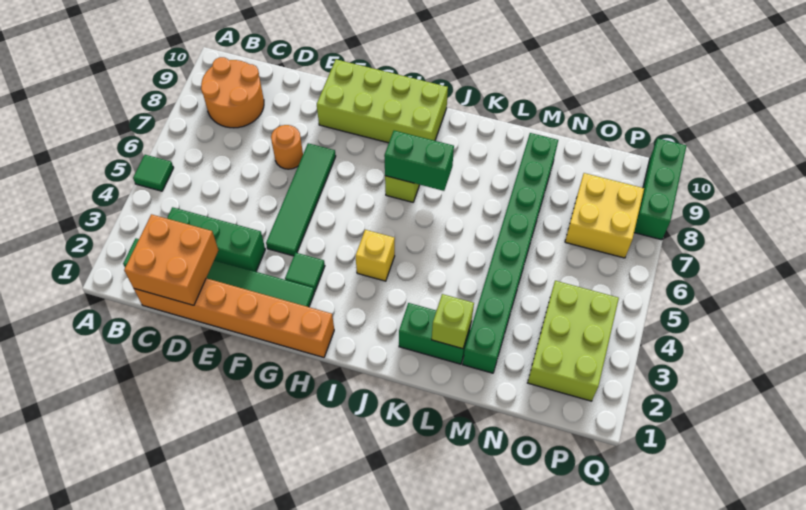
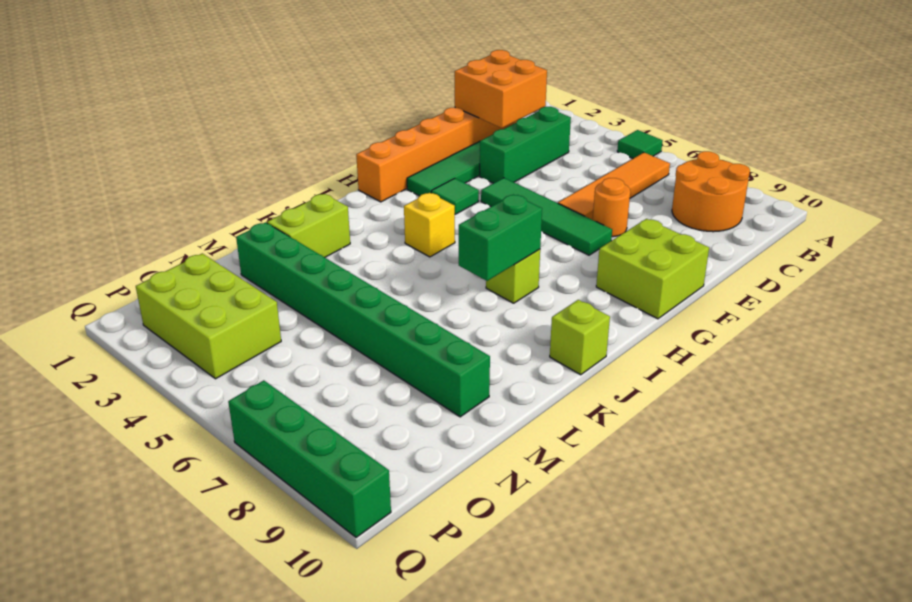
none -> orange 1x4 tile [558,152,670,220]
lime 2x4 brick [317,59,448,143] -> lime 2x2 brick [596,219,709,319]
green 1x2 brick [399,303,471,364] -> lime 1x2 brick [267,194,350,257]
lime 1x1 brick [432,294,474,349] -> lime 1x1 brick moved to [550,300,610,375]
yellow 2x2 brick [565,173,644,258] -> none
green 1x3 brick [634,139,686,240] -> green 1x4 brick [228,380,391,537]

